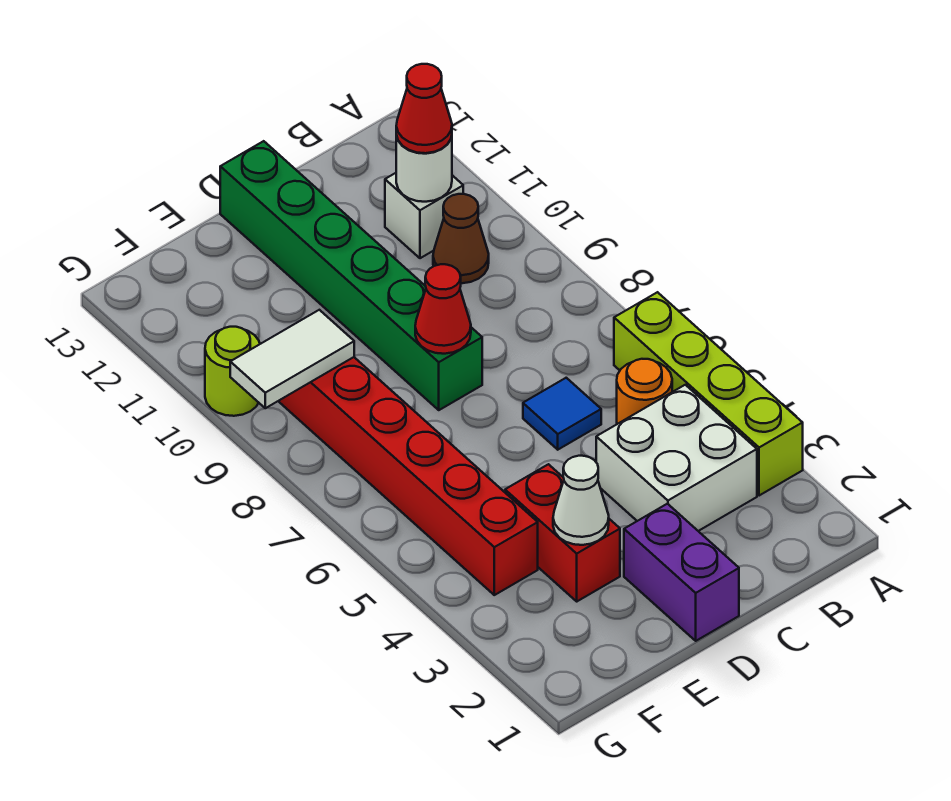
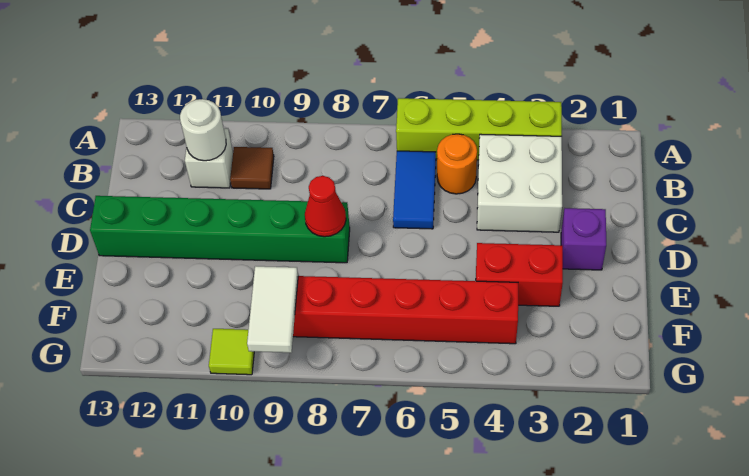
brown 1x1 cone [433,194,489,283] -> brown 1x1 tile [230,147,274,189]
red 1x1 cone [396,64,452,153] -> none
blue 1x1 tile [523,378,601,450] -> blue 1x2 tile [393,151,436,229]
purple 1x2 brick [624,504,739,641] -> purple 1x1 brick [561,208,606,270]
white 1x1 cone [553,456,609,545] -> none
lime 1x1 round brick [205,327,260,416] -> lime 1x1 tile [209,329,254,375]

